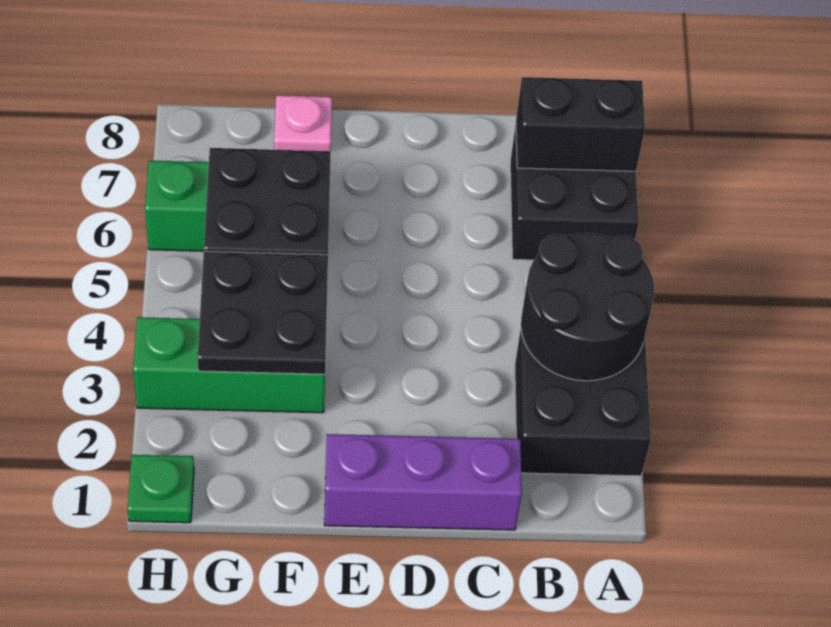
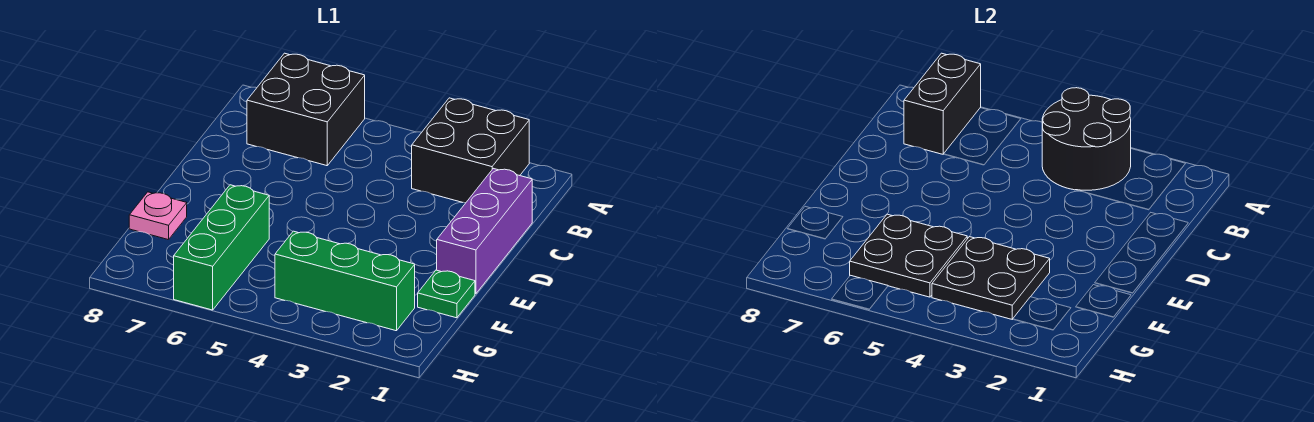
green 1x3 brick [133,317,325,413] -> green 1x3 brick turned to [275,231,415,331]
green 1x1 plate [128,455,194,523] -> green 1x1 plate moved to [418,270,475,318]

